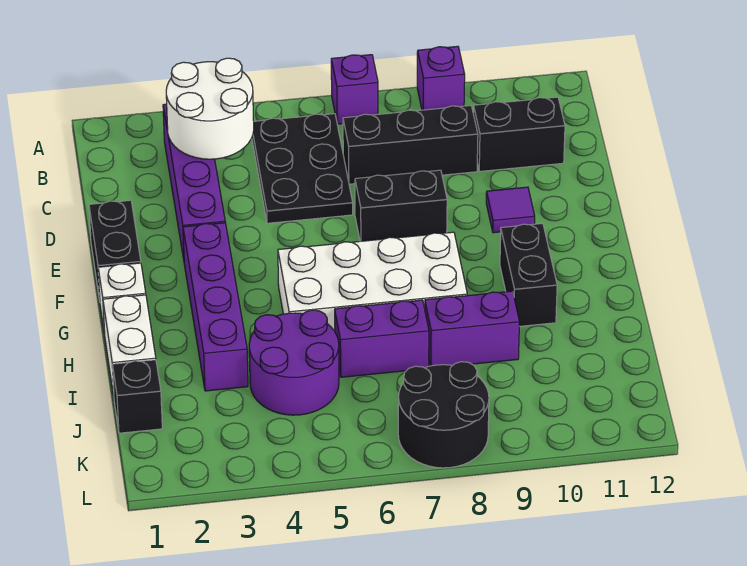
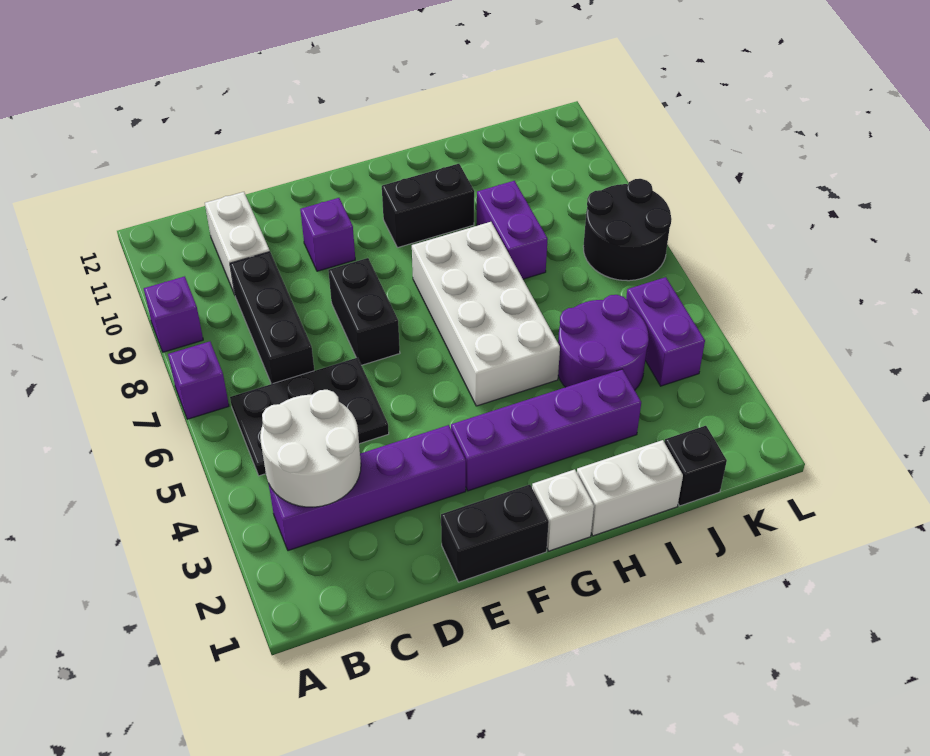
black 1x2 brick [473,97,565,171] -> white 1x2 brick [205,192,270,294]
purple 1x1 tile [486,187,535,233] -> purple 1x1 brick [300,198,355,271]
purple 1x2 brick [335,300,429,377] -> purple 1x2 brick moved to [626,277,705,386]

